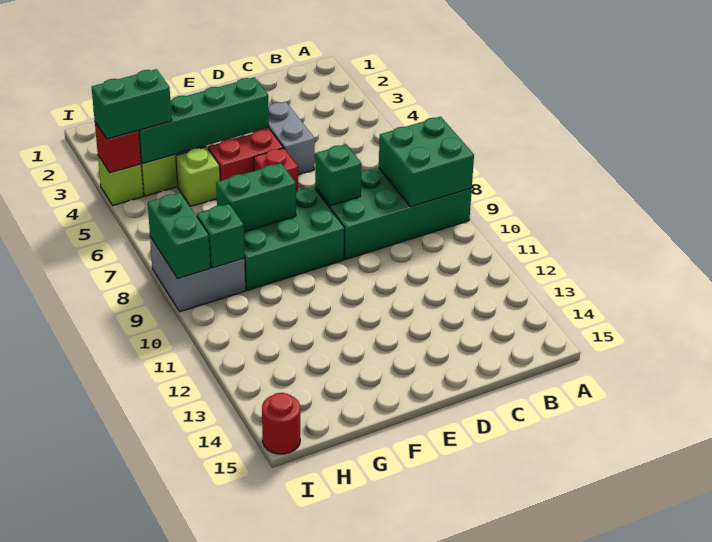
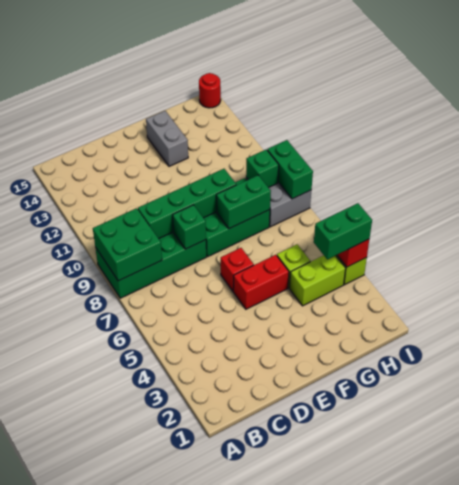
grey 1x2 brick [262,102,315,175] -> grey 1x2 brick moved to [146,111,188,166]
green 1x4 brick [138,77,269,163] -> green 1x4 brick moved to [138,169,236,239]

